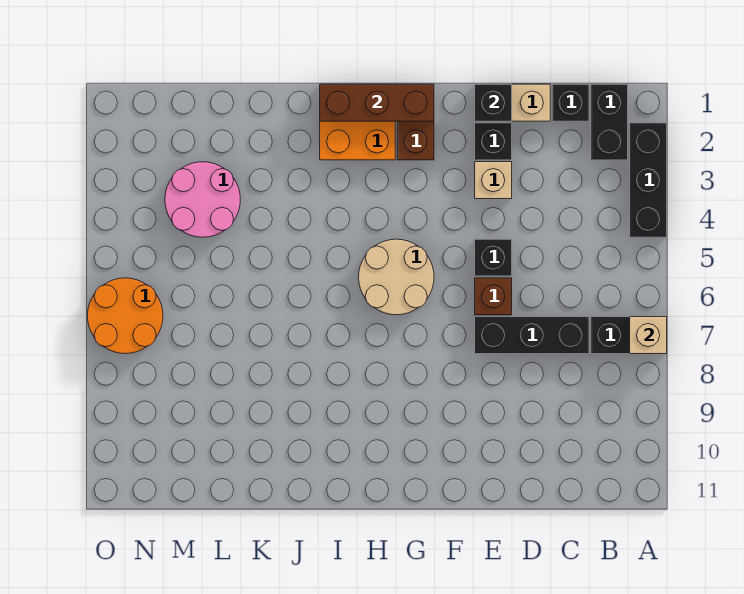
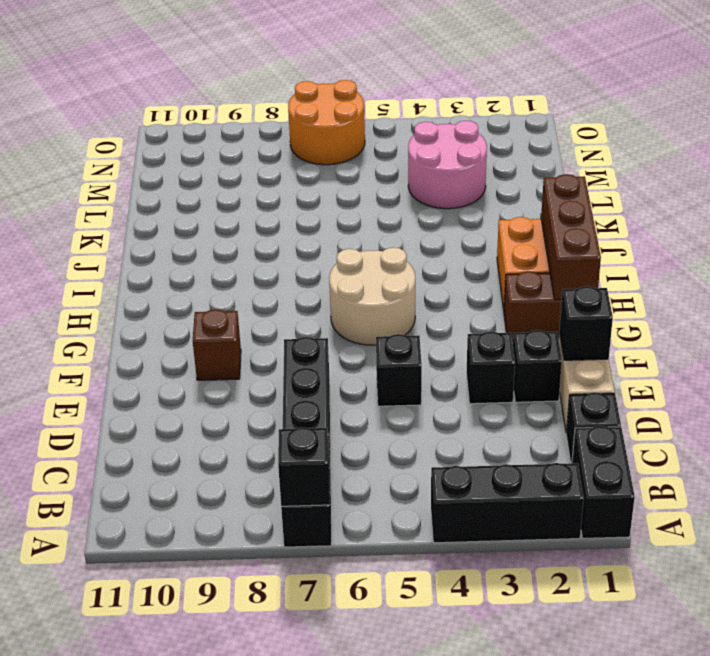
tan 1x1 brick [630,317,667,354] -> black 1x1 brick [278,427,330,506]
black 1x2 brick [591,84,628,160] -> black 1x2 brick turned to [572,426,635,538]
tan 1x1 brick [475,162,512,199] -> black 1x1 brick [467,332,515,404]
brown 1x1 brick [475,278,512,315] -> brown 1x1 brick moved to [193,309,241,380]

